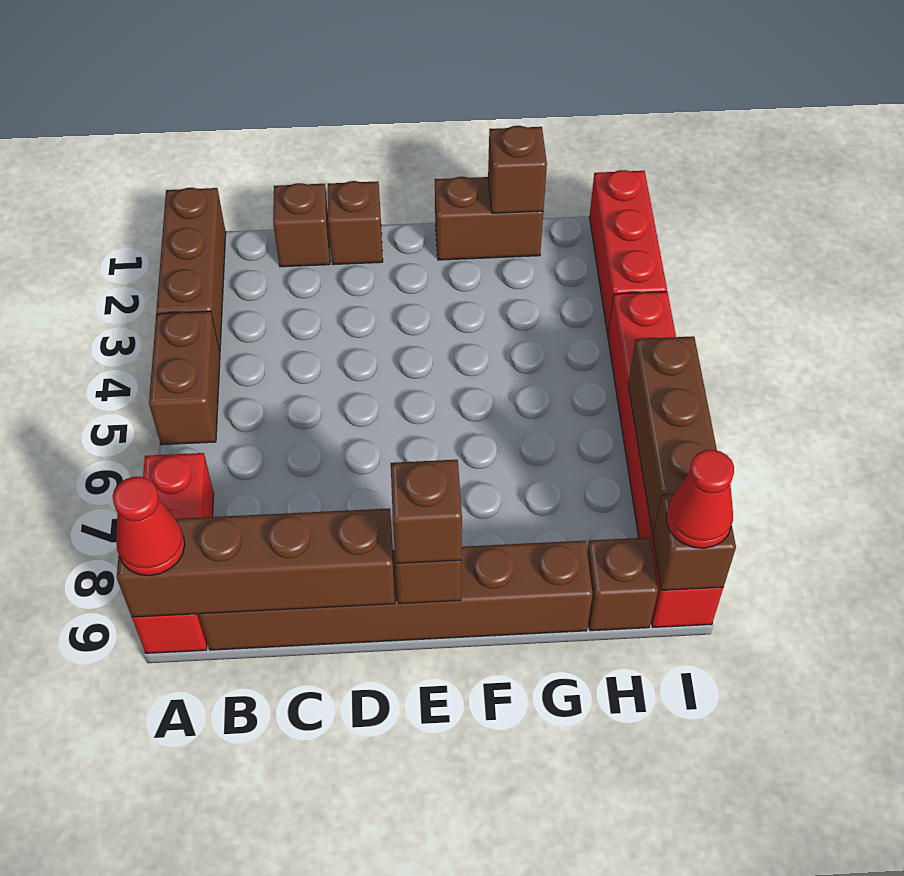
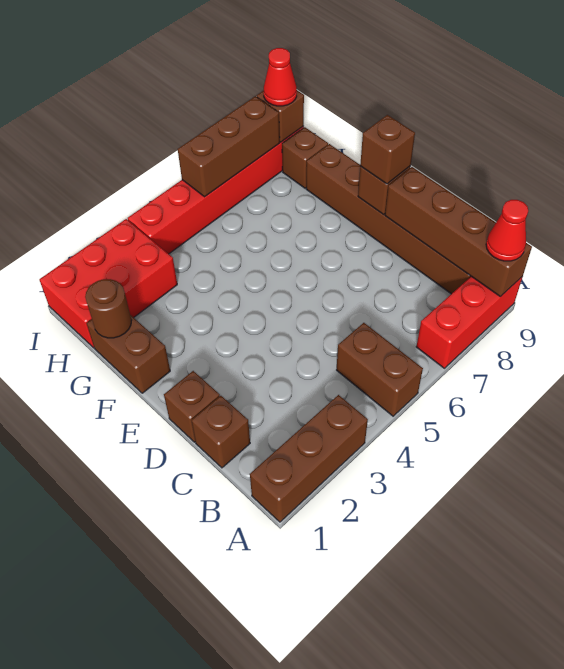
brown 1x2 brick [149,311,220,445] -> brown 1x2 brick turned to [337,323,423,416]
brown 1x1 brick [488,126,547,213] -> brown 1x1 round brick [85,279,132,338]
red 1x3 brick [589,170,667,334] -> red 2x3 brick [39,219,177,348]

